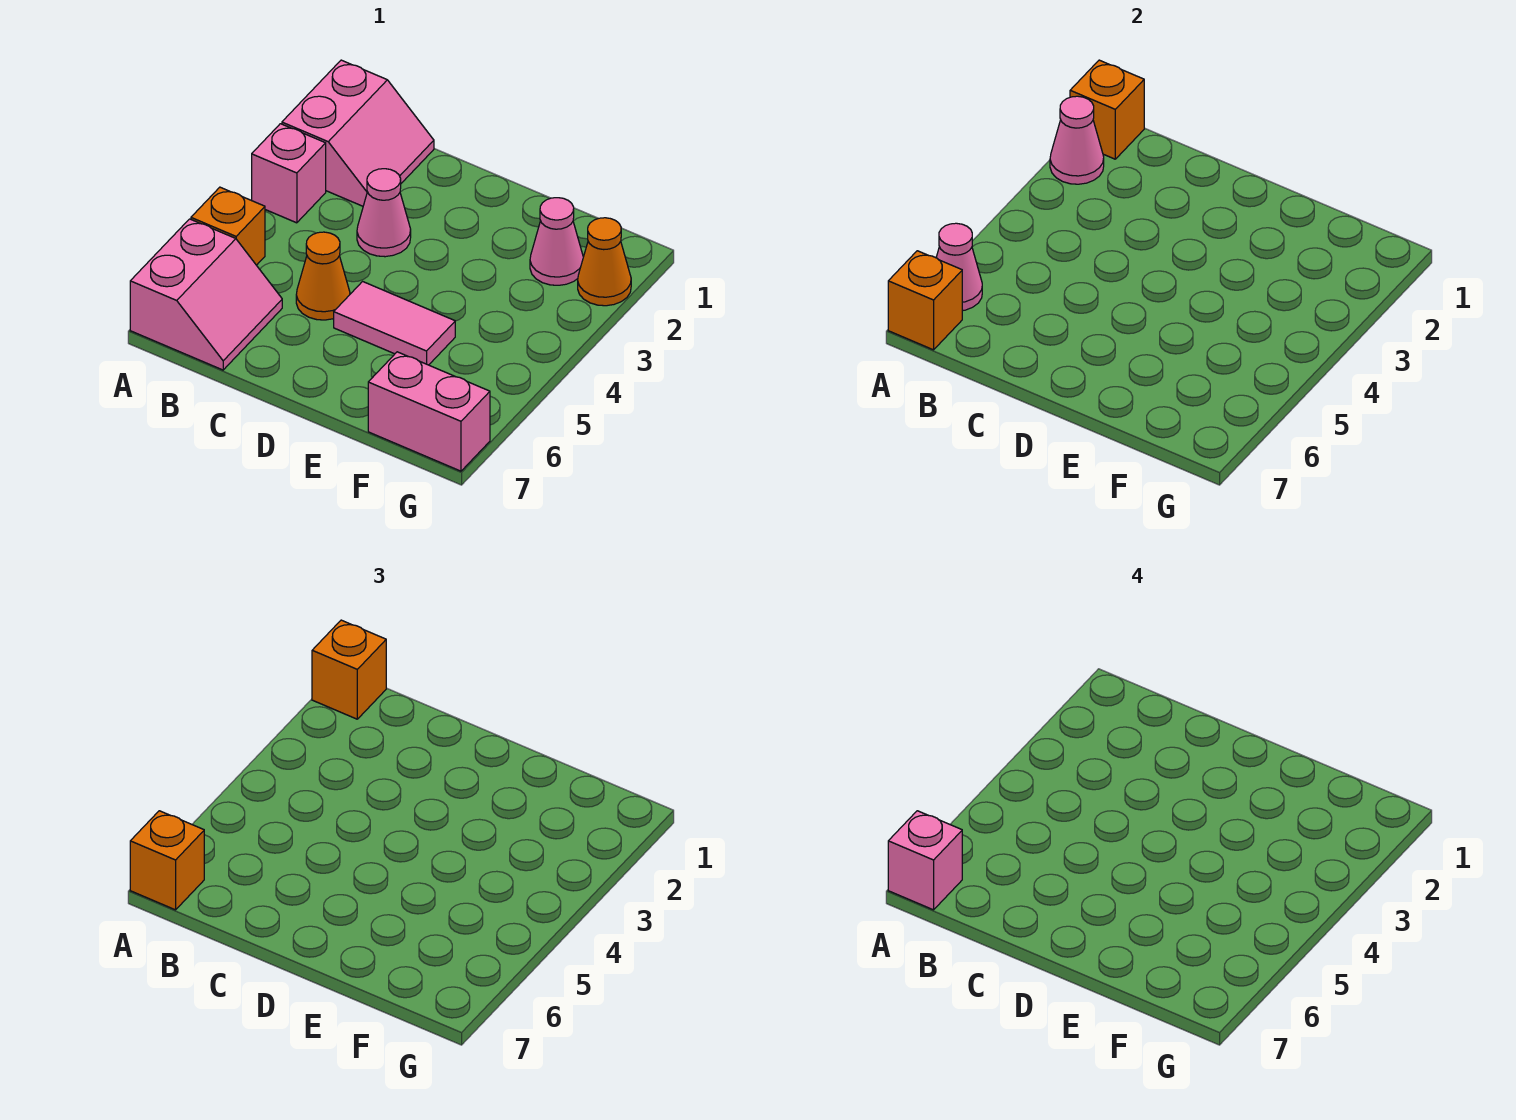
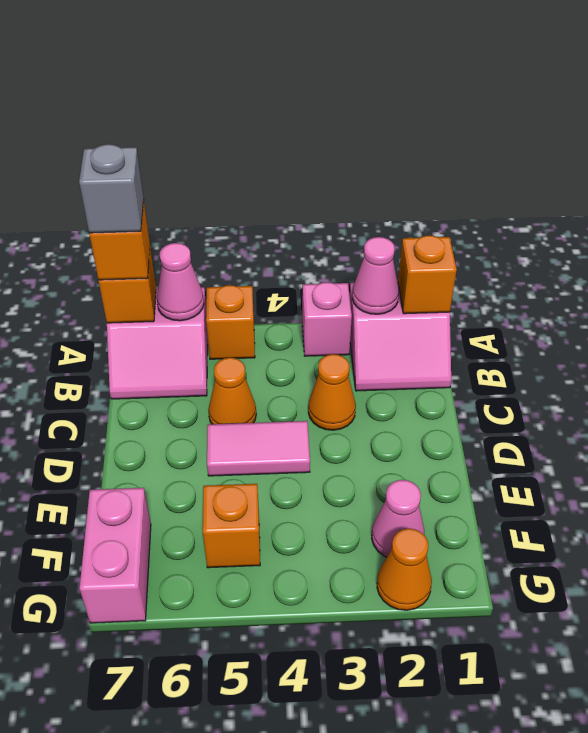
orange 1x1 brick [312,620,386,719] -> orange 1x1 brick moved to [203,484,260,568]
pink 1x1 brick [888,811,962,910] -> grey 1x1 brick [79,144,144,233]
pink 1x1 cone [357,169,411,257] -> orange 1x1 cone [308,354,356,430]
pink 1x2 tile [334,282,455,365] -> pink 1x2 tile turned to [207,421,310,476]

